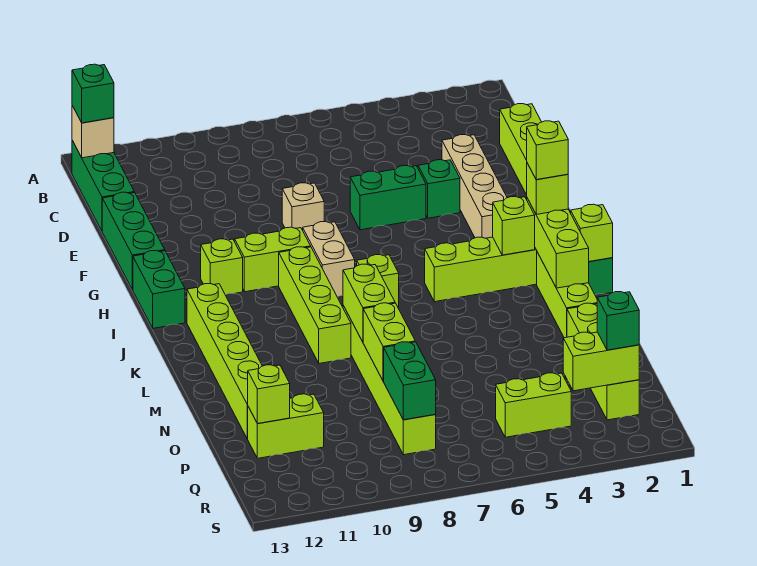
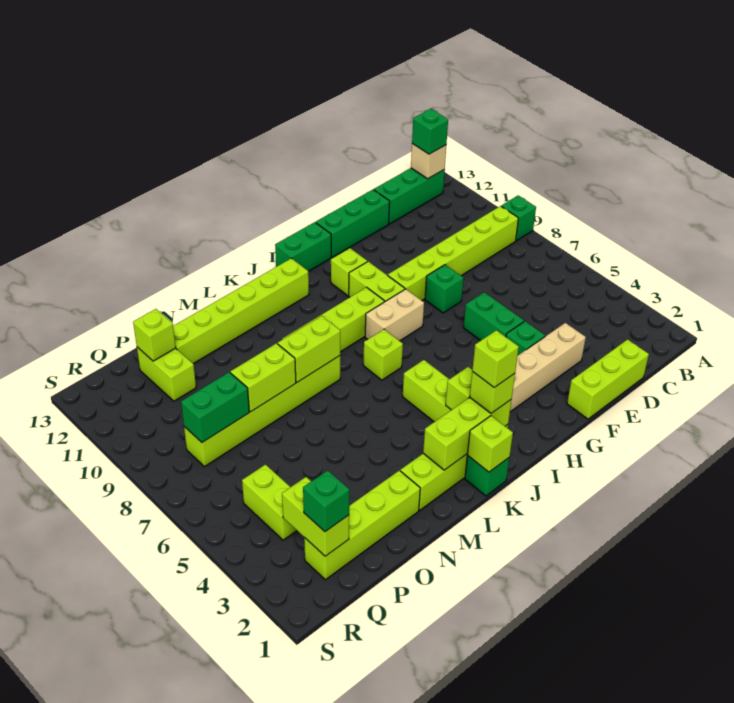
none -> green 1x1 brick [501,195,536,241]
none -> lime 1x6 brick [388,206,518,300]
tan 1x1 brick [282,183,324,230] -> green 1x1 brick [425,265,463,313]

